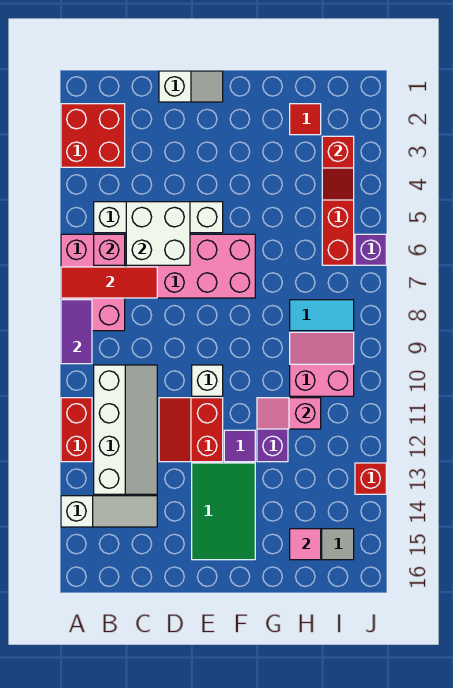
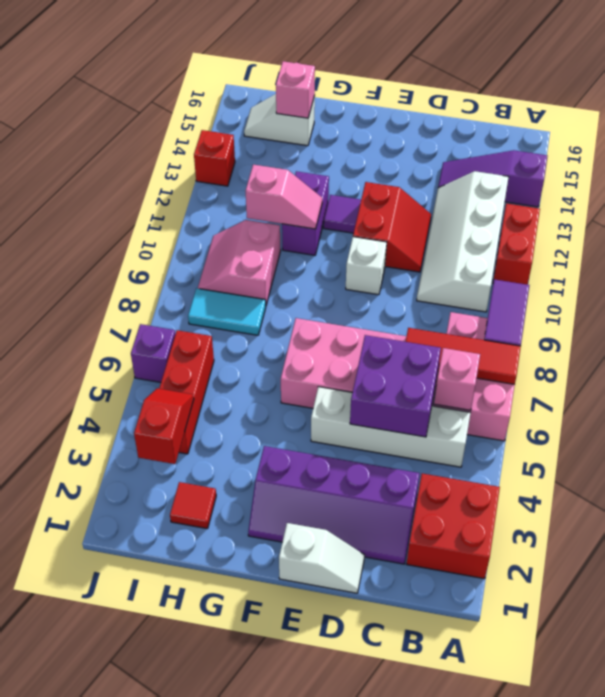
white 1x3 slope [61,496,157,527] -> purple 1x3 slope [438,150,548,207]
none -> purple 2x4 slope [248,446,420,564]
white 2x2 brick [126,202,190,265] -> purple 2x2 brick [350,335,441,437]
white 1x2 slope [159,71,223,102] -> white 1x2 slope turned to [279,523,365,593]
green 2x3 tile [192,463,255,560] -> none
pink 2x2 slope [290,332,354,396] -> pink 2x2 slope turned to [198,220,281,305]
pink 1x1 tile [290,529,321,560] -> pink 1x1 brick [276,61,315,118]

